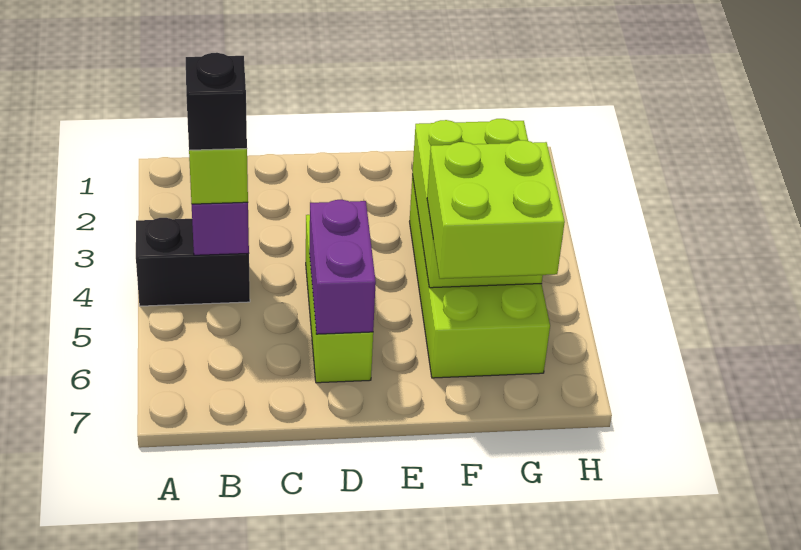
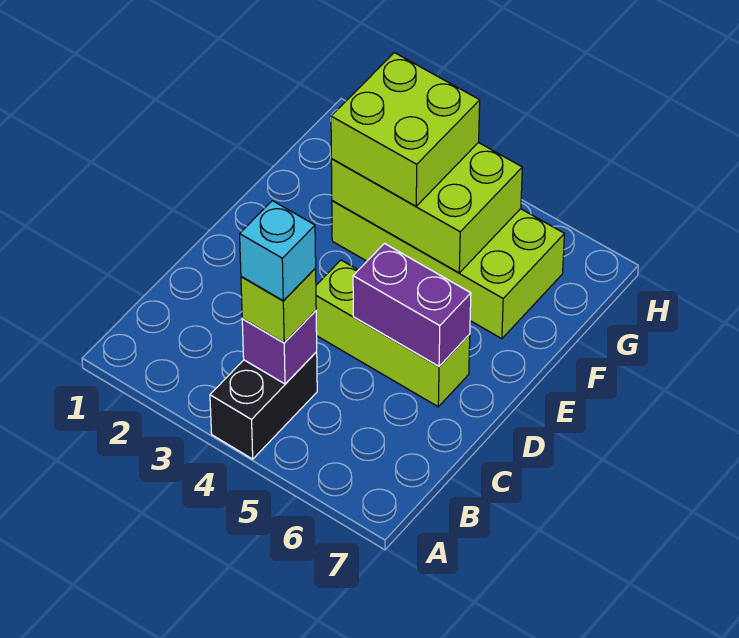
black 1x1 brick [186,53,247,150] -> cyan 1x1 brick [240,201,316,301]
lime 2x2 brick [427,140,565,279] -> lime 2x2 brick moved to [331,53,480,206]

